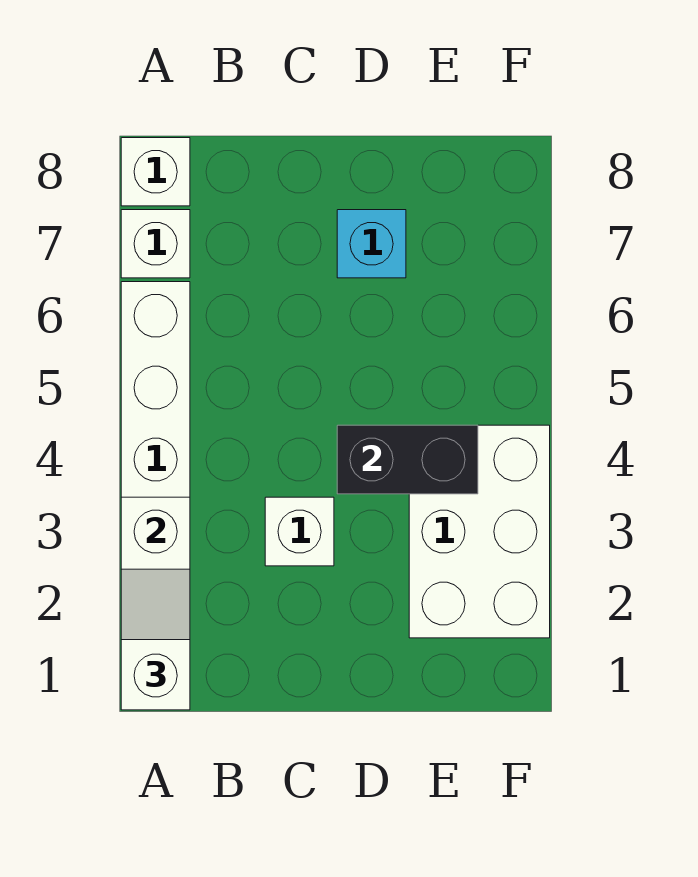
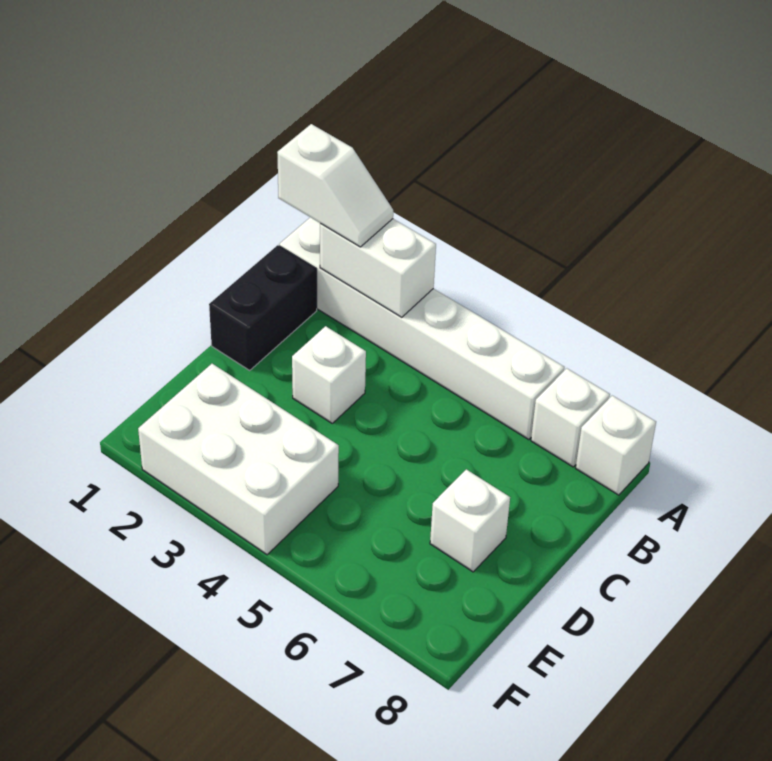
black 1x2 brick [337,425,478,494] -> black 1x2 brick moved to [209,245,317,370]
cyan 1x1 brick [337,210,406,278] -> white 1x1 brick [430,469,510,572]

